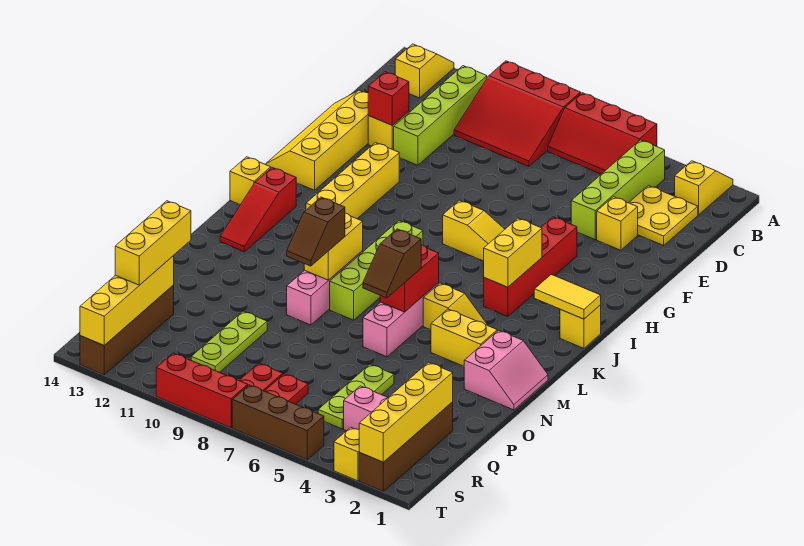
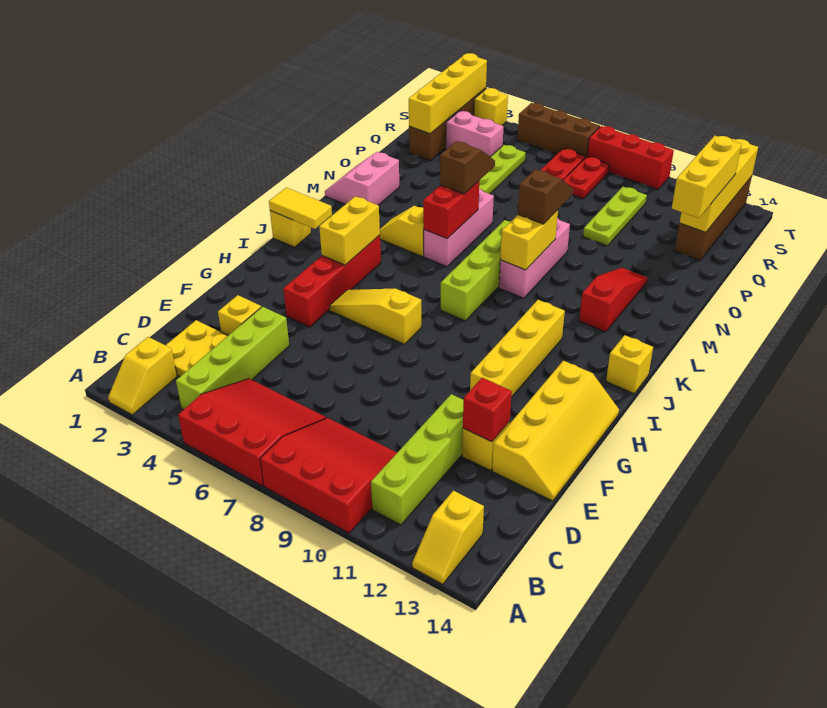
red 2x3 slope [548,93,657,174] -> red 3x3 slope [178,379,326,486]
red 1x3 slope [220,168,296,252] -> red 1x3 slope moved to [579,268,647,332]
yellow 1x2 brick [431,309,497,366] -> none

